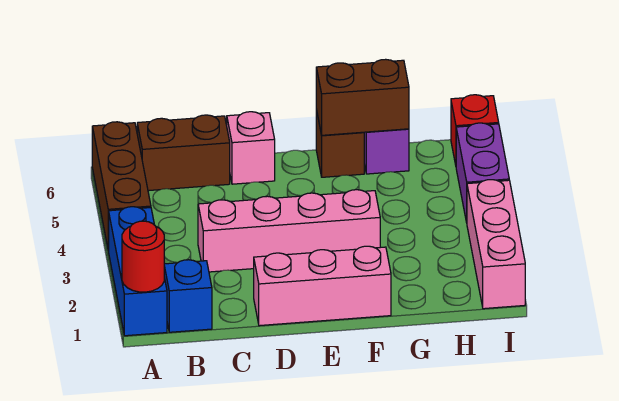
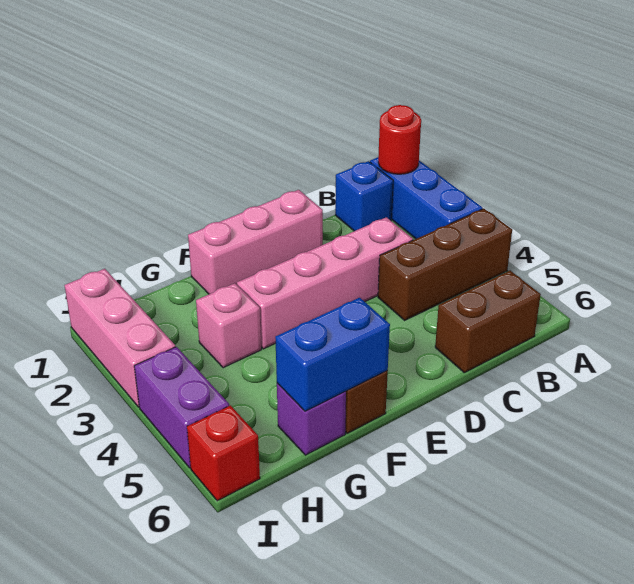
brown 1x3 brick [92,122,151,251] -> brown 1x3 brick turned to [378,209,512,320]
pink 1x1 brick [227,112,275,184] -> pink 1x1 brick moved to [196,283,261,368]
brown 1x2 brick [316,59,409,135] -> blue 1x2 brick [275,298,390,411]

